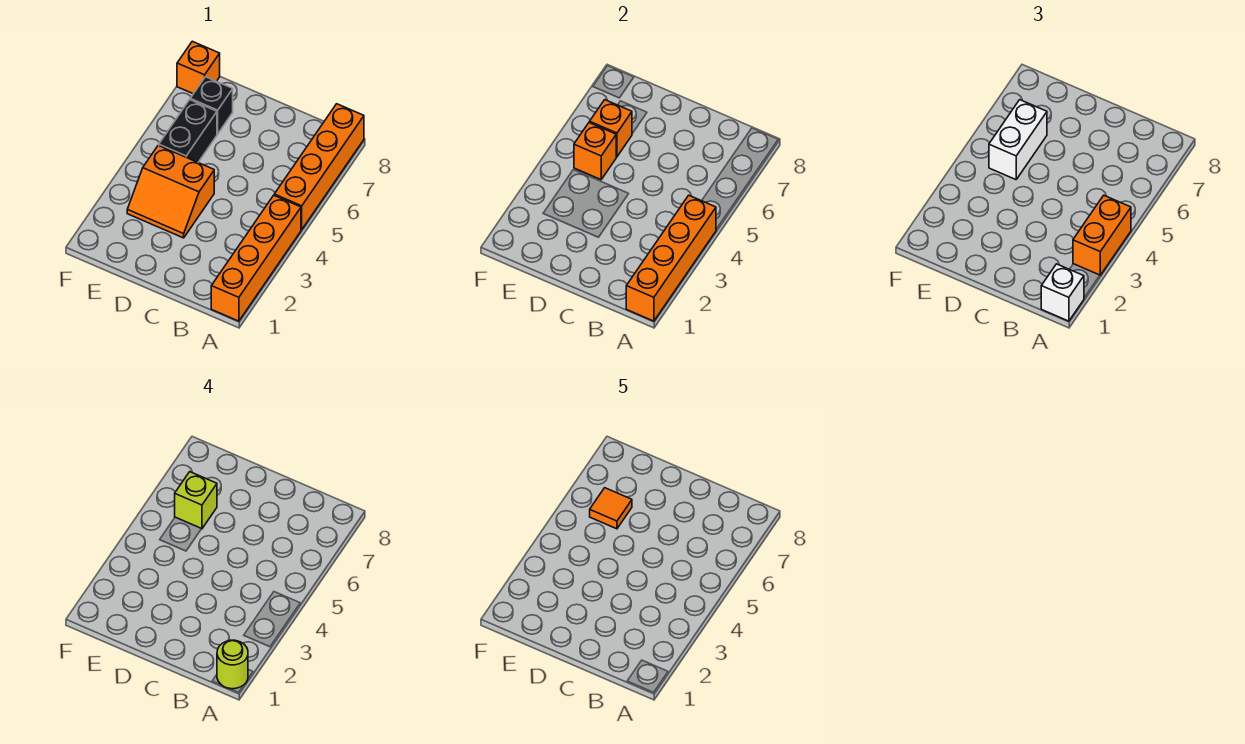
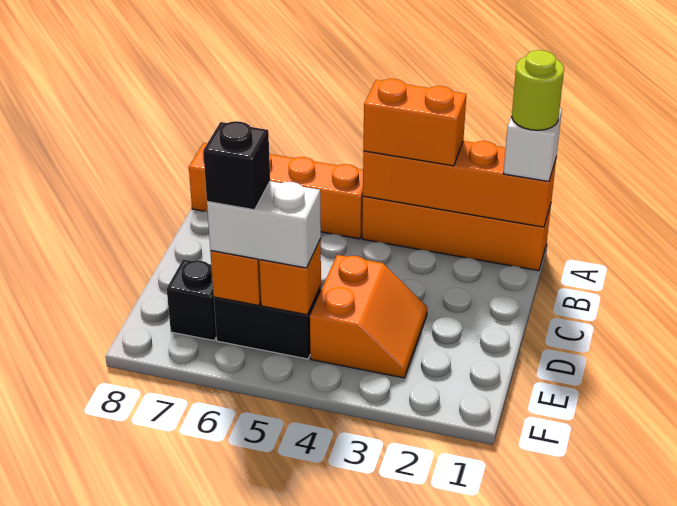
lime 1x1 brick [175,472,217,529] -> black 1x1 brick [203,121,270,210]
orange 1x1 tile [590,488,632,529] -> none
orange 1x1 brick [177,41,220,94] -> none

